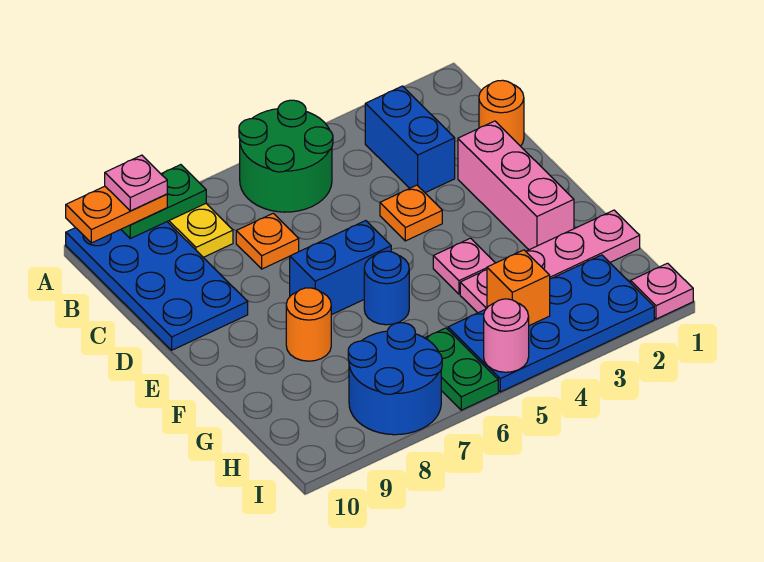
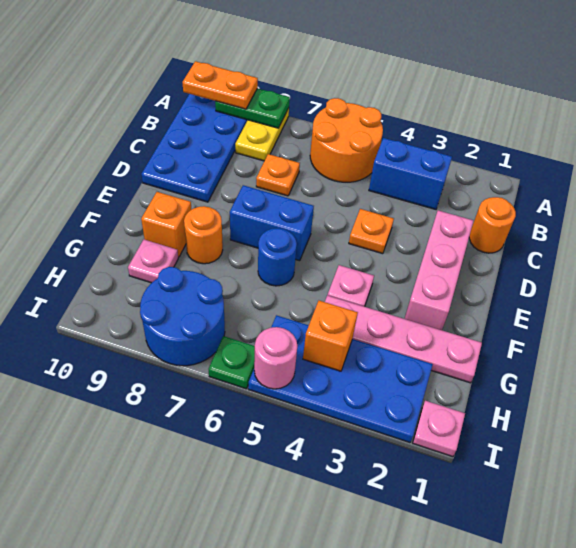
green 2x2 round brick [239,100,333,212] -> orange 2x2 round brick [310,98,383,182]
pink 1x1 plate [105,155,167,211] -> pink 1x1 plate moved to [128,239,178,283]
blue 1x2 brick [365,86,455,193] -> blue 1x2 brick turned to [369,138,452,209]
none -> orange 1x1 brick [141,192,192,257]
green 1x2 plate [425,328,498,410] -> green 1x1 plate [209,336,255,389]

